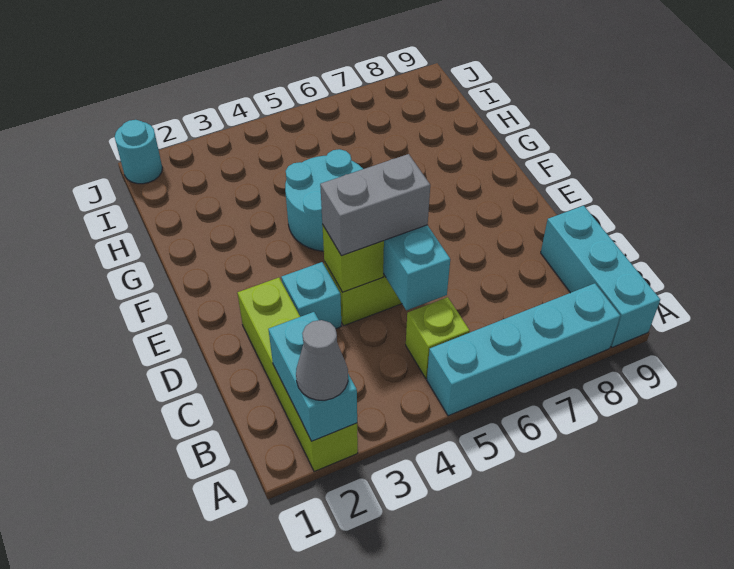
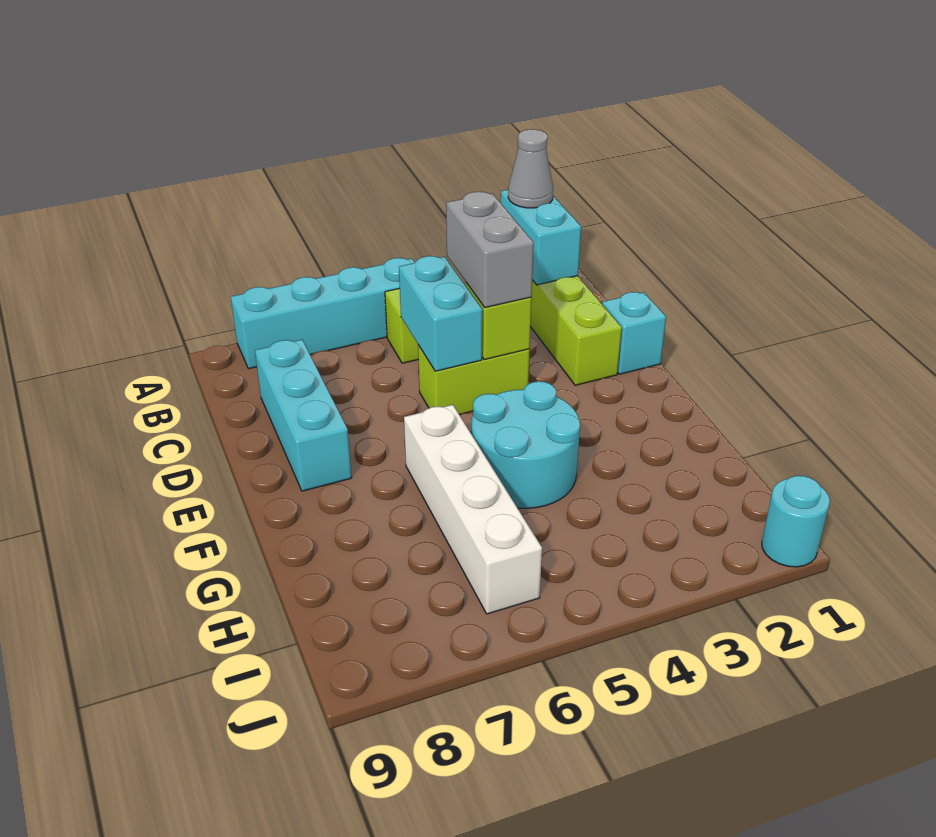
cyan 1x3 brick [541,206,660,347] -> cyan 1x3 brick moved to [255,340,352,491]
cyan 1x1 brick [281,262,341,329] -> cyan 1x1 brick moved to [602,292,666,374]
grey 1x2 brick [320,154,430,256] -> grey 1x2 brick turned to [446,192,534,308]
none -> white 1x4 brick [404,405,542,614]

